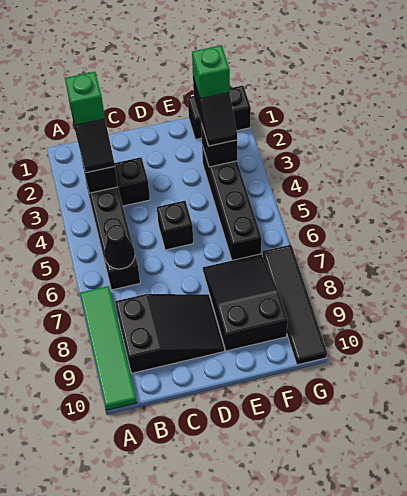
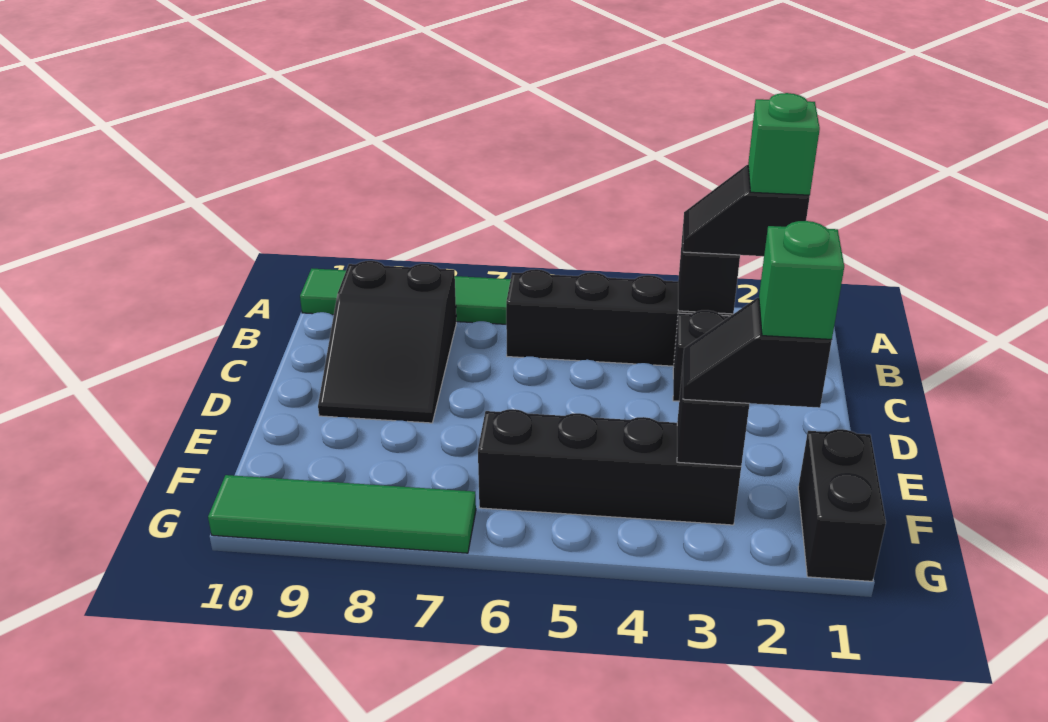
black 1x1 cone [104,225,135,269] -> none
black 1x1 brick [157,201,193,250] -> none
black 2x3 slope [203,254,288,351] -> none
black 1x4 tile [263,245,327,365] -> green 1x4 tile [208,475,476,553]

